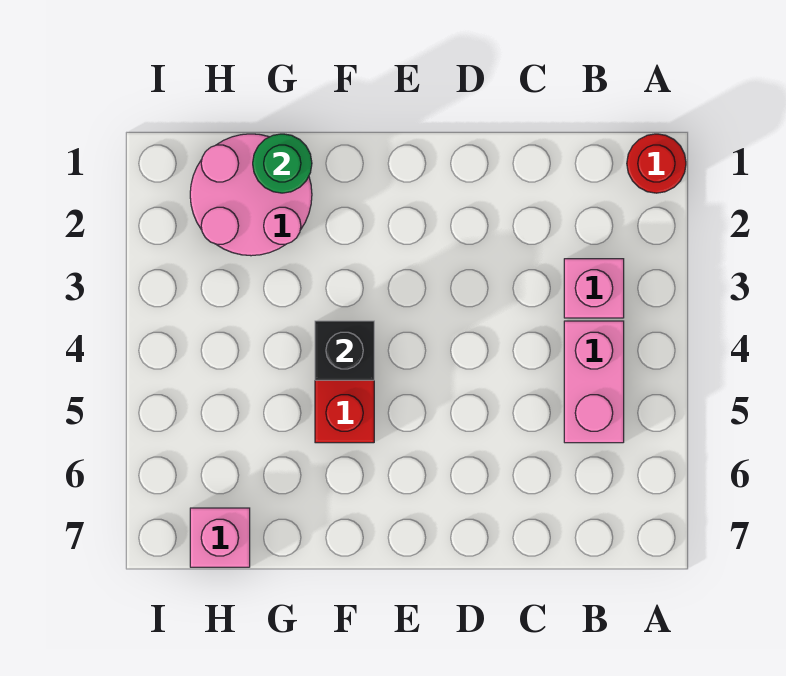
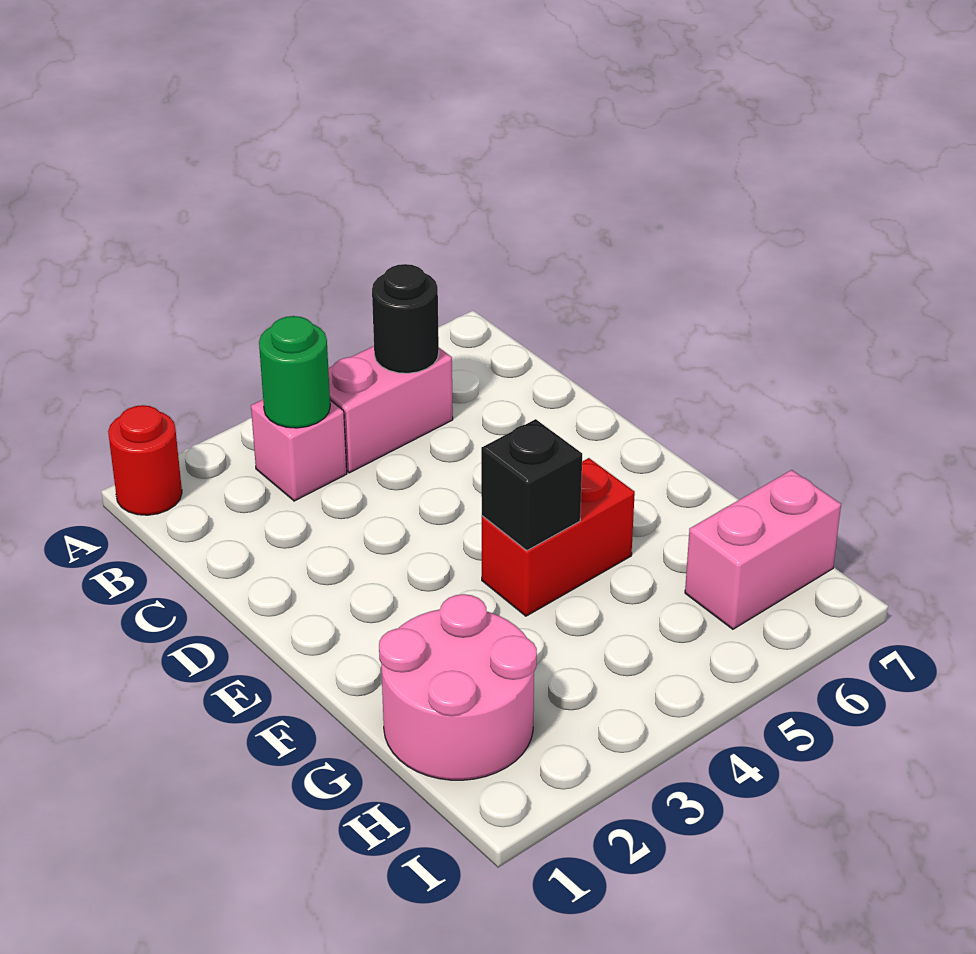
none -> black 1x1 round brick [372,264,439,373]
green 1x1 round brick [253,134,312,193] -> green 1x1 round brick moved to [259,316,330,428]
pink 1x1 brick [190,508,250,567] -> pink 1x2 brick [685,470,841,629]

